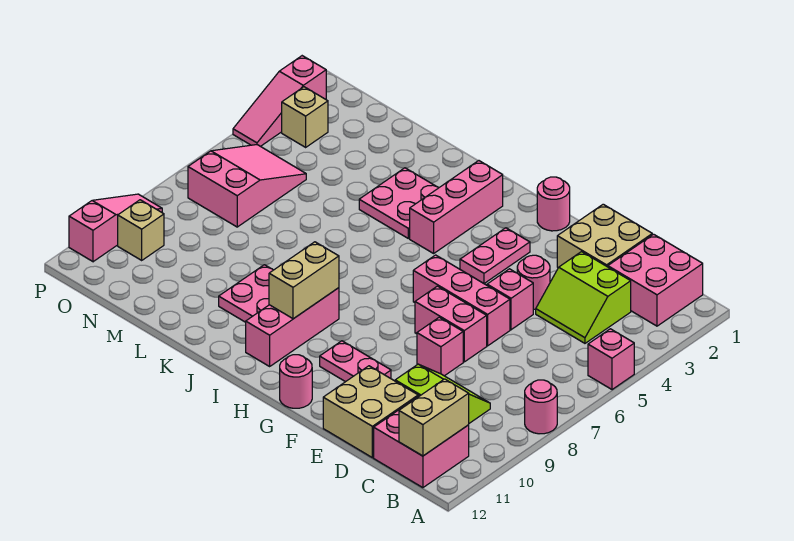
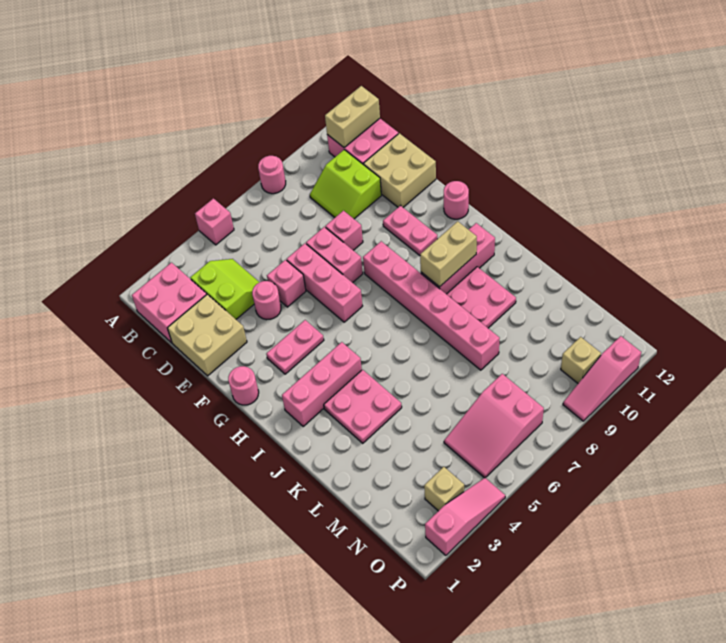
none -> pink 1x6 brick [363,241,500,370]

